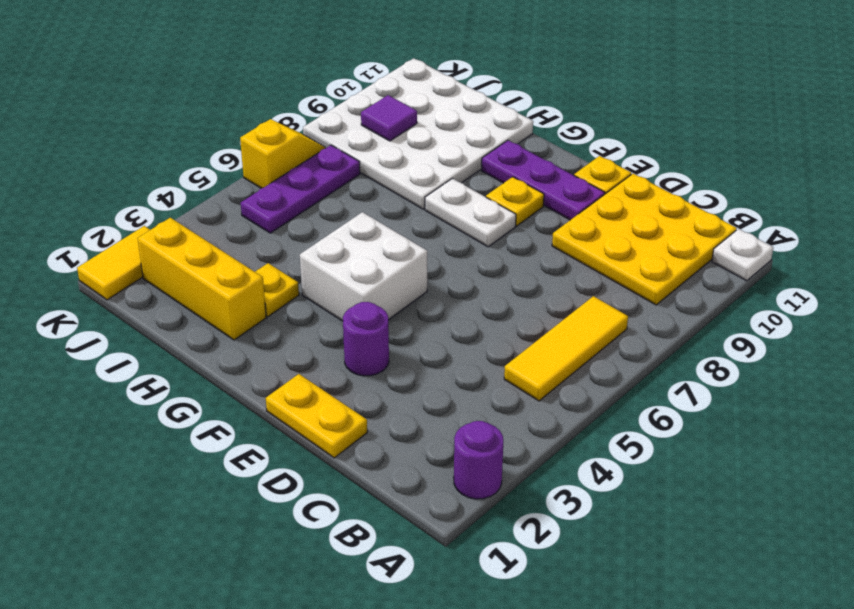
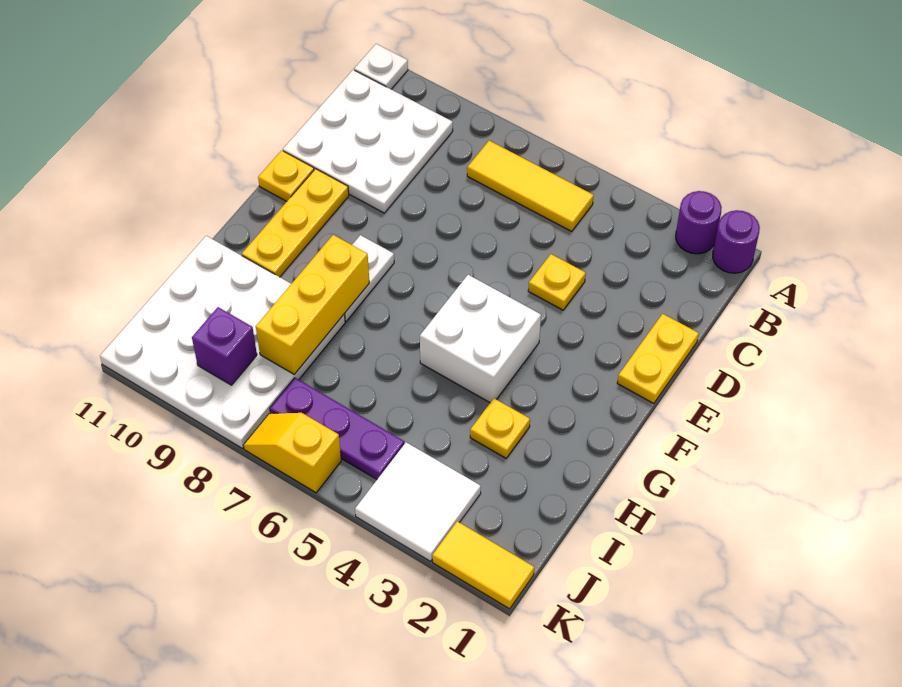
yellow 3x3 plate [552,174,737,305] -> white 3x3 plate [283,70,453,213]
purple 1x1 round brick [343,302,389,376] -> purple 1x1 round brick moved to [713,210,760,273]
purple 1x3 plate [482,140,605,220] -> yellow 1x3 plate [242,169,349,277]
yellow 1x1 plate [486,177,544,226] -> yellow 1x1 plate moved to [528,254,586,310]
yellow 1x3 brick [138,218,266,340] -> yellow 1x3 brick moved to [256,235,369,374]
none -> white 2x2 tile [355,442,481,561]
purple 1x1 tile [361,95,417,141] -> purple 1x1 brick [192,307,257,385]

